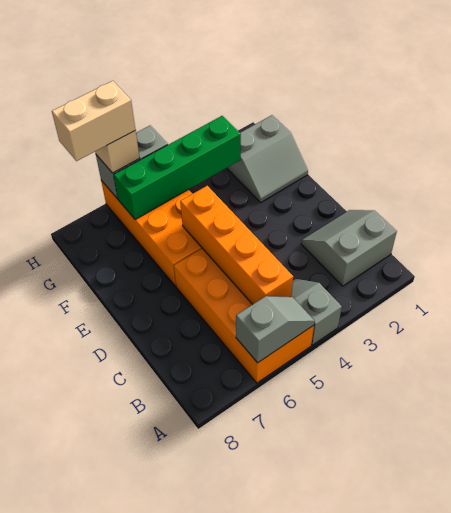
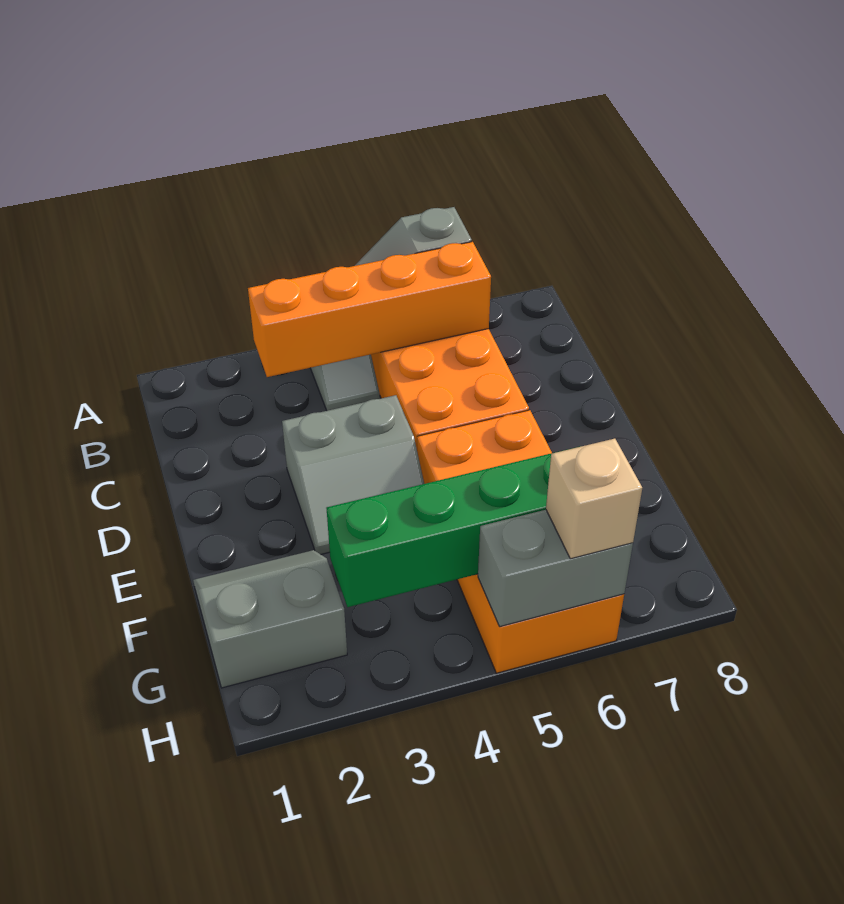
grey 2x2 slope [301,210,397,286] -> grey 2x2 slope moved to [282,395,424,554]
orange 1x4 brick [180,186,293,304] -> orange 1x4 brick turned to [248,242,491,377]
tan 1x2 brick [52,81,135,161] -> none

